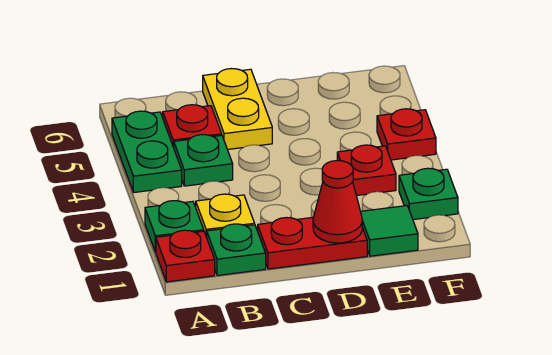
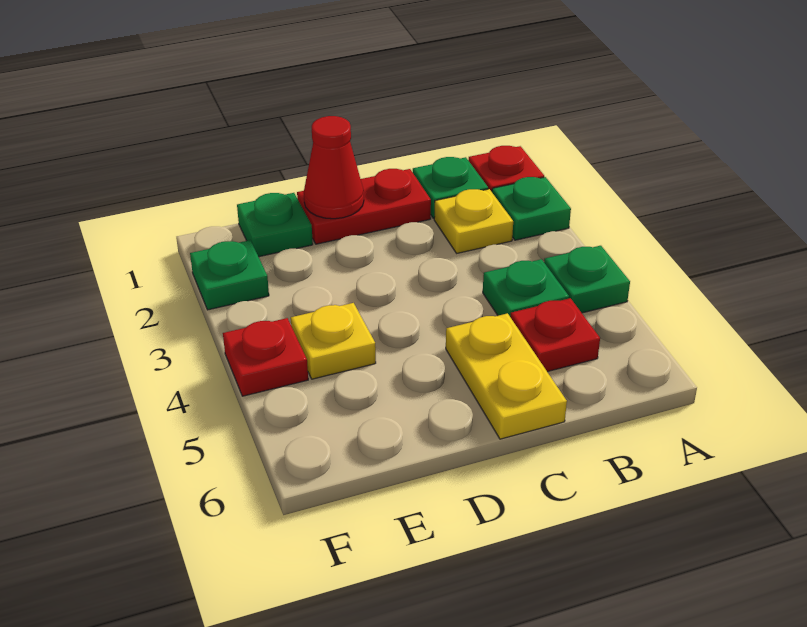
green 1x2 plate [112,111,182,192] -> green 1x1 plate [544,246,630,313]
green 1x1 tile [361,206,418,256] -> green 1x1 plate [237,193,313,257]
red 1x1 plate [337,145,396,196] -> none
none -> yellow 1x1 plate [291,303,376,379]

